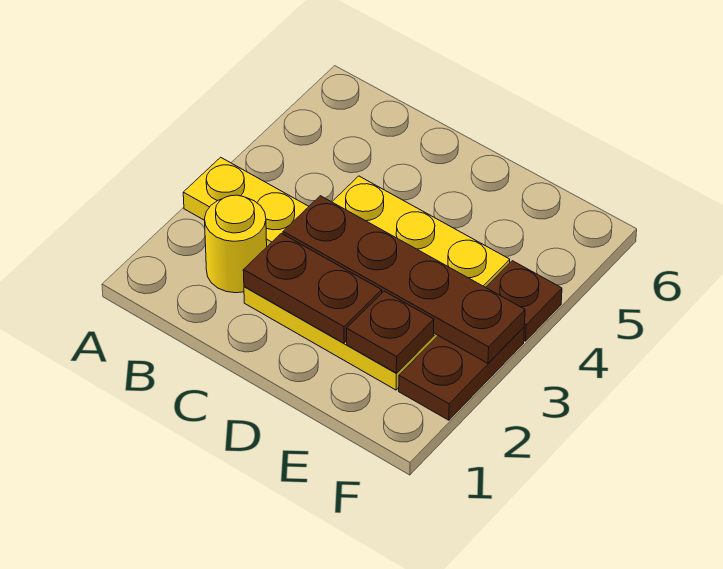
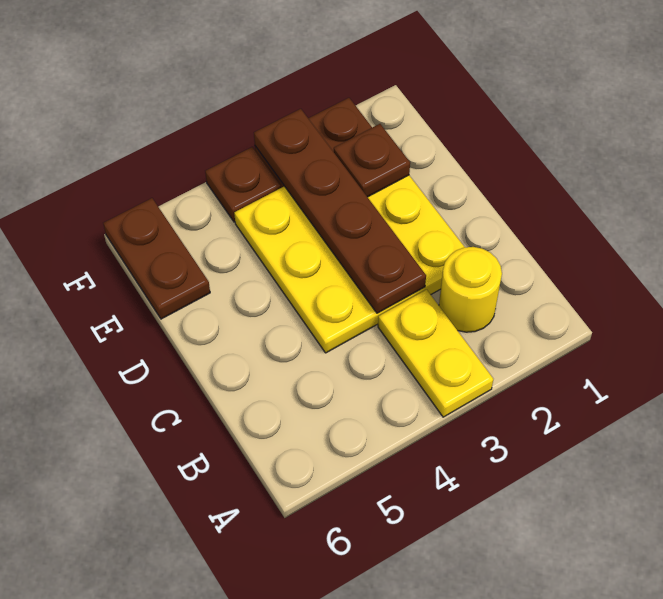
brown 1x2 plate [243,233,382,343] -> brown 1x2 plate moved to [103,198,210,319]

